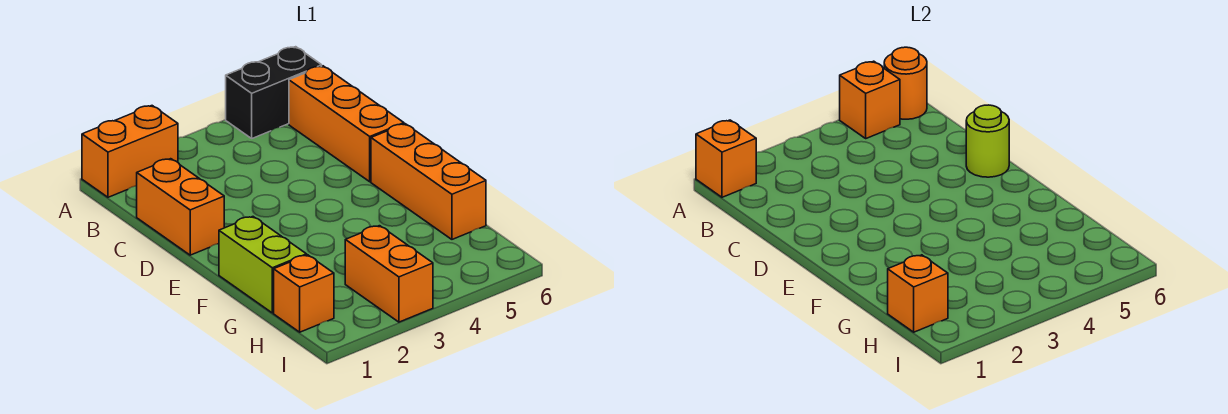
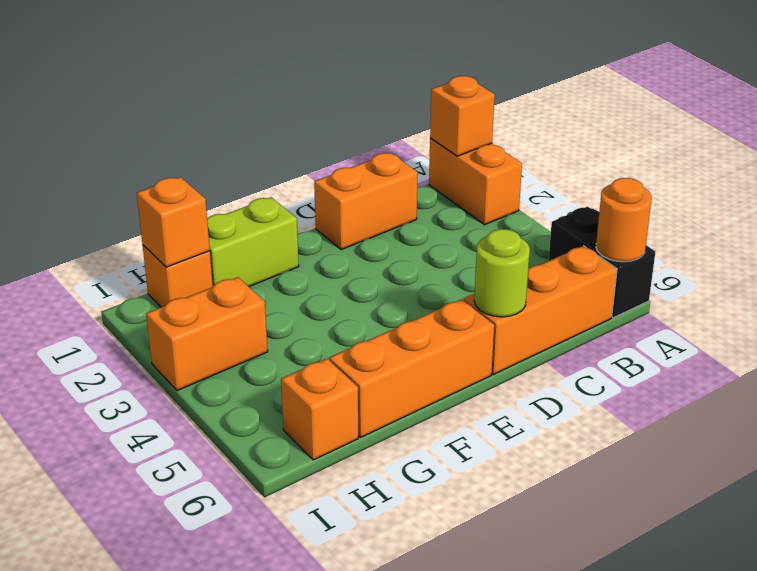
orange 1x1 brick [840,61,900,138] -> orange 1x1 brick moved to [281,359,358,460]

